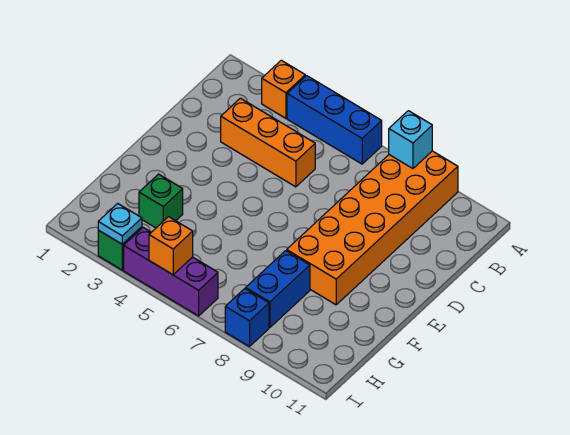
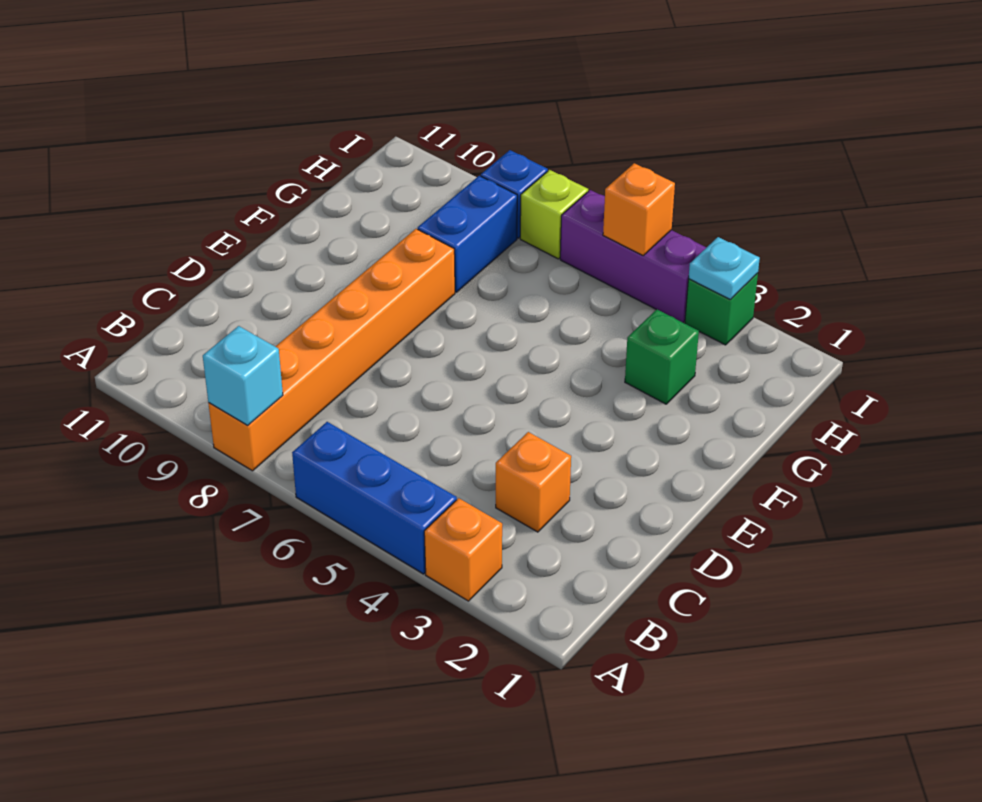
orange 2x6 brick [287,151,458,305] -> orange 1x6 brick [208,229,455,471]
orange 1x3 brick [221,98,315,187] -> orange 1x1 brick [496,432,571,532]
none -> lime 1x1 brick [520,170,588,259]

